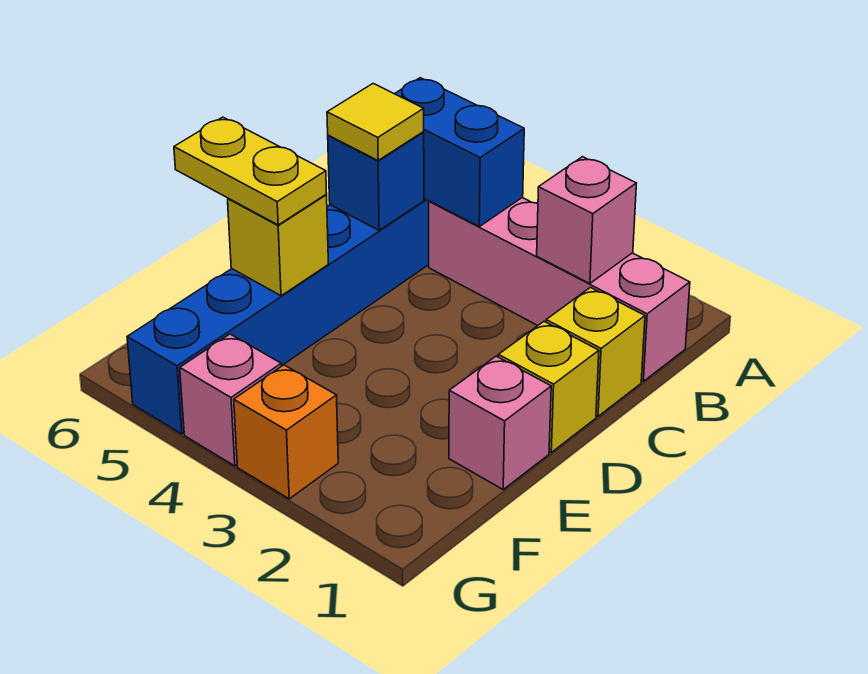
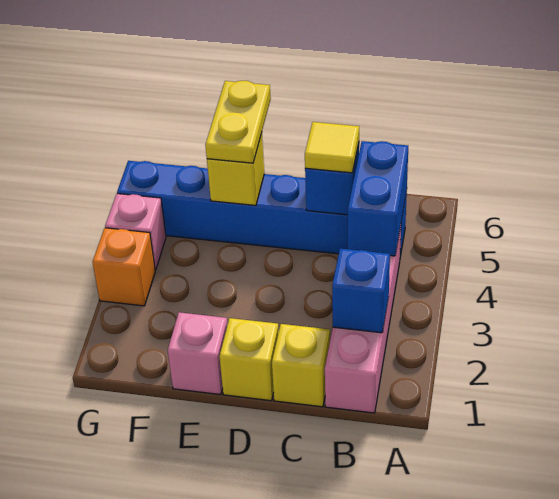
pink 1x1 brick [537,157,636,283] -> blue 1x1 brick [332,249,390,333]

